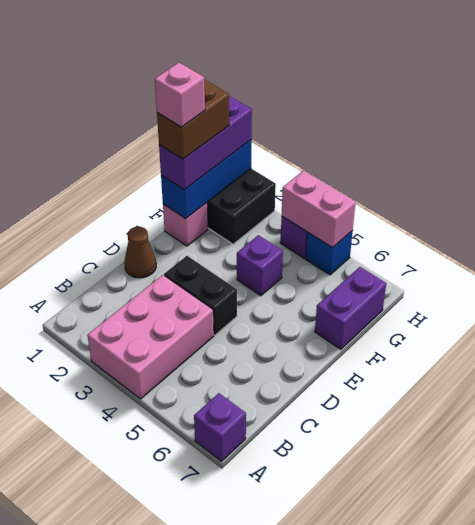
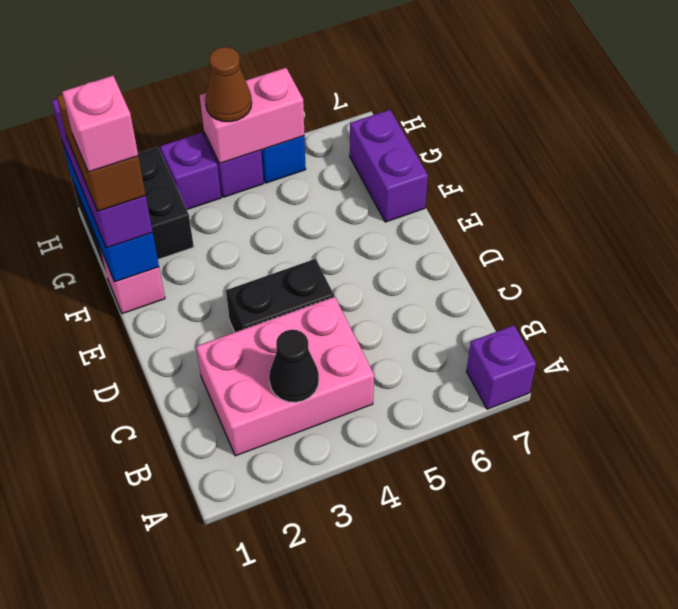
pink 2x3 brick [87,275,214,399] -> pink 2x3 brick turned to [196,297,374,456]
none -> black 1x1 cone [269,330,319,402]
brown 1x1 cone [124,227,156,278] -> brown 1x1 cone moved to [205,47,252,122]
purple 1x1 brick [237,235,283,296] -> purple 1x1 brick moved to [160,133,221,209]

